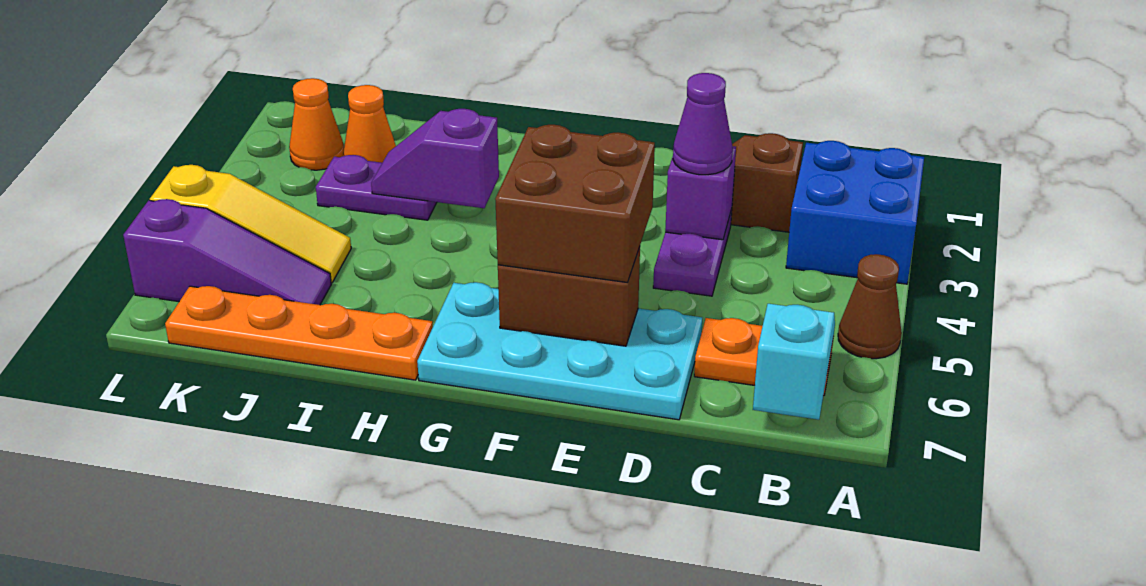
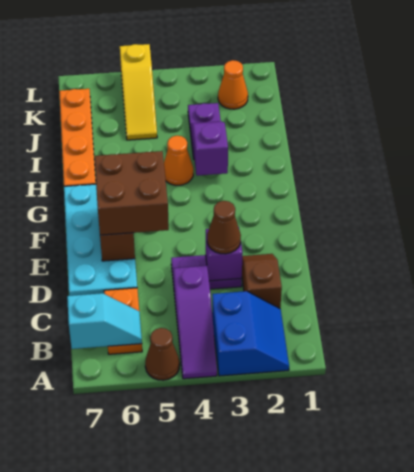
blue 2x2 brick [786,141,924,284] -> blue 2x2 slope [212,291,289,376]
purple 1x1 cone [673,73,733,175] -> brown 1x1 cone [207,201,241,254]
orange 1x1 cone [343,85,396,163] -> orange 1x1 cone moved to [164,136,193,185]
purple 1x3 slope [123,199,331,305] -> purple 1x3 slope moved to [174,266,217,379]

